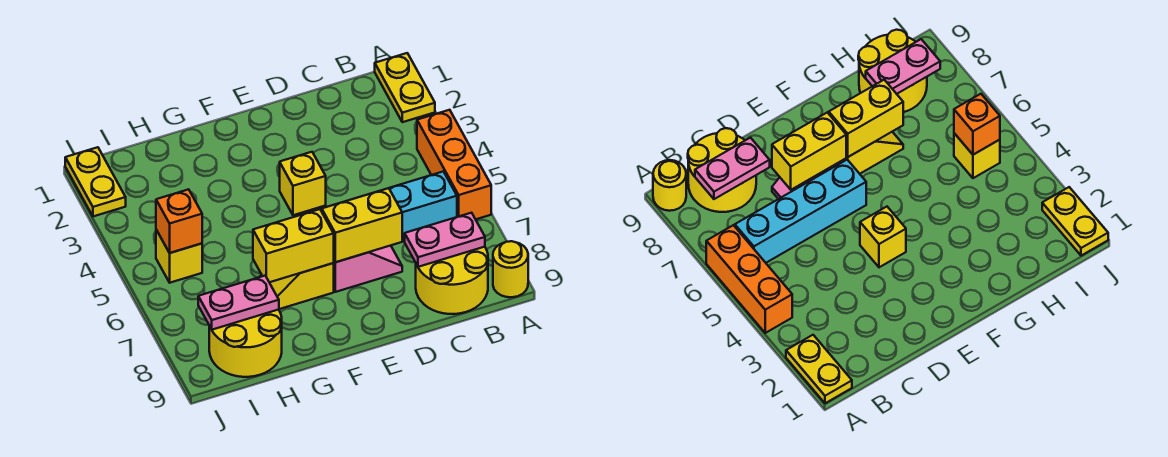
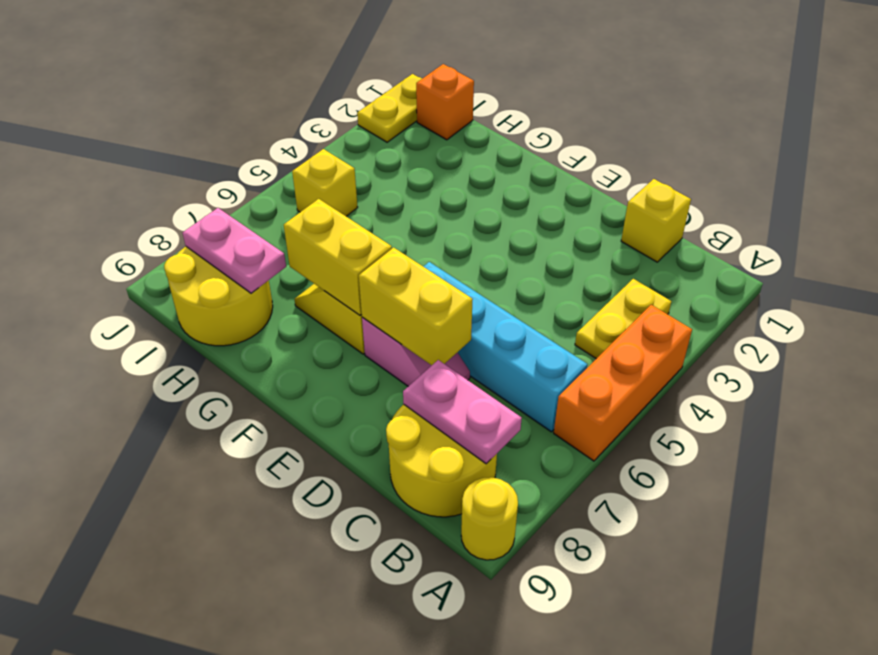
yellow 1x2 plate [375,53,435,122] -> yellow 1x2 plate moved to [575,279,671,359]
yellow 1x1 brick [280,152,326,215] -> yellow 1x1 brick moved to [621,179,691,262]
orange 1x1 brick [156,189,202,253] -> orange 1x1 brick moved to [416,64,474,140]

